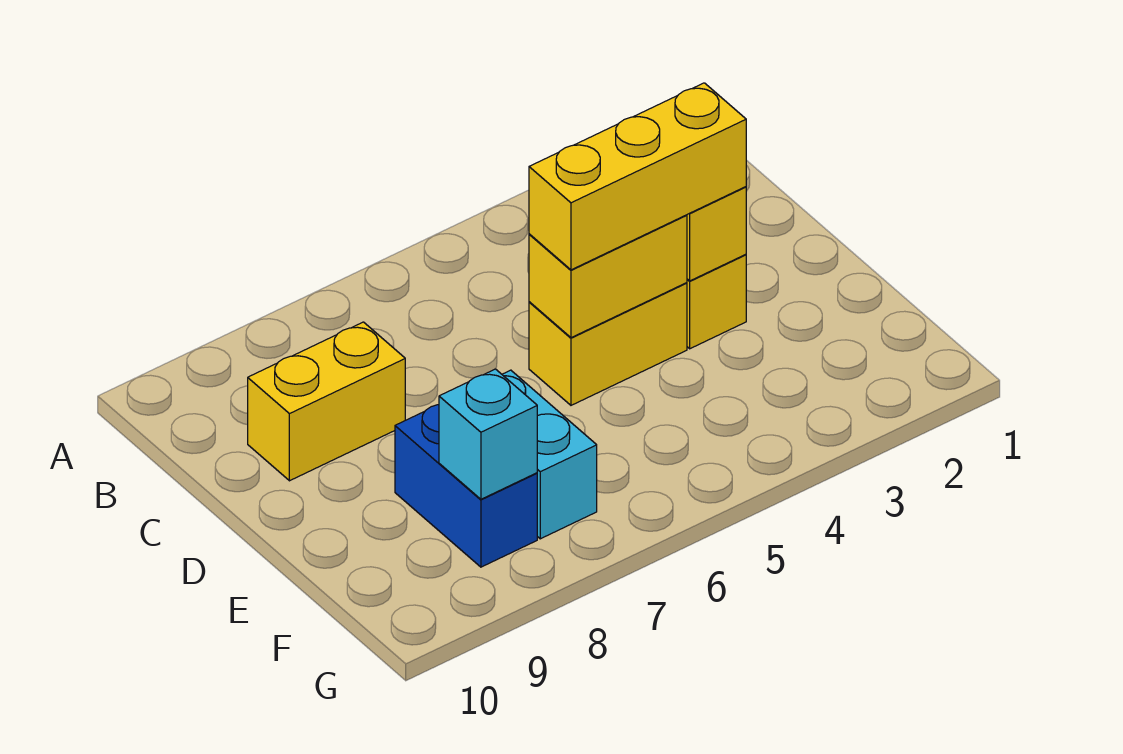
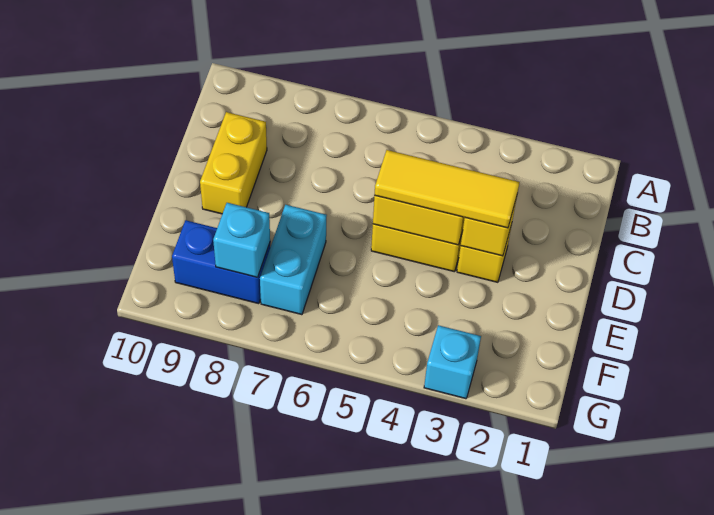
yellow 1x2 brick [248,322,405,481] -> yellow 1x2 brick turned to [200,112,267,214]
yellow 1x3 brick [529,83,746,270] -> yellow 1x3 tile [375,150,520,228]
blue 1x2 brick [395,405,537,567] -> blue 1x2 brick turned to [172,220,270,304]
none -> cyan 1x1 brick [424,325,481,399]

